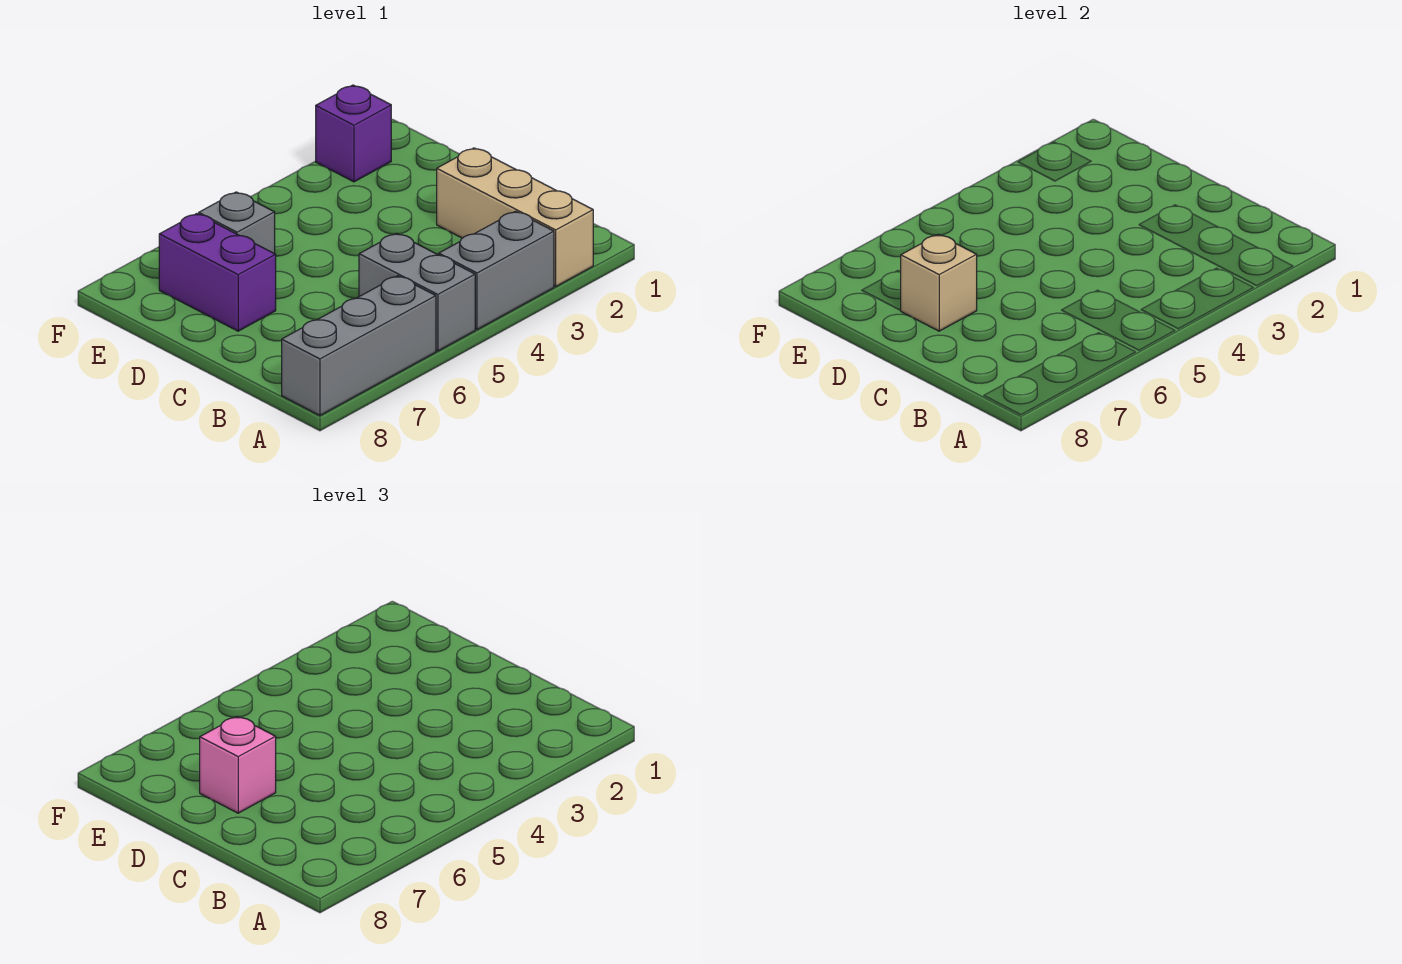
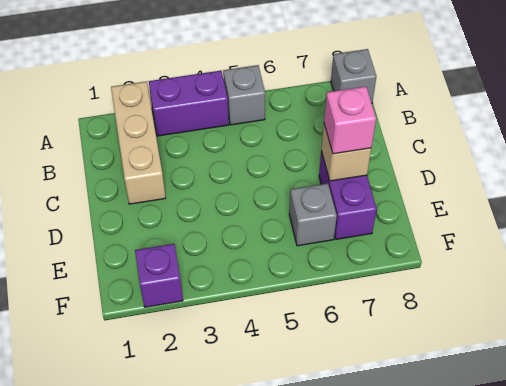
grey 1x2 brick [439,211,554,330] -> purple 1x2 brick [149,71,229,136]
grey 1x2 brick [359,233,475,351] -> grey 1x1 brick [223,65,265,125]
grey 1x3 brick [282,276,436,415] -> grey 1x1 brick [331,49,376,103]

